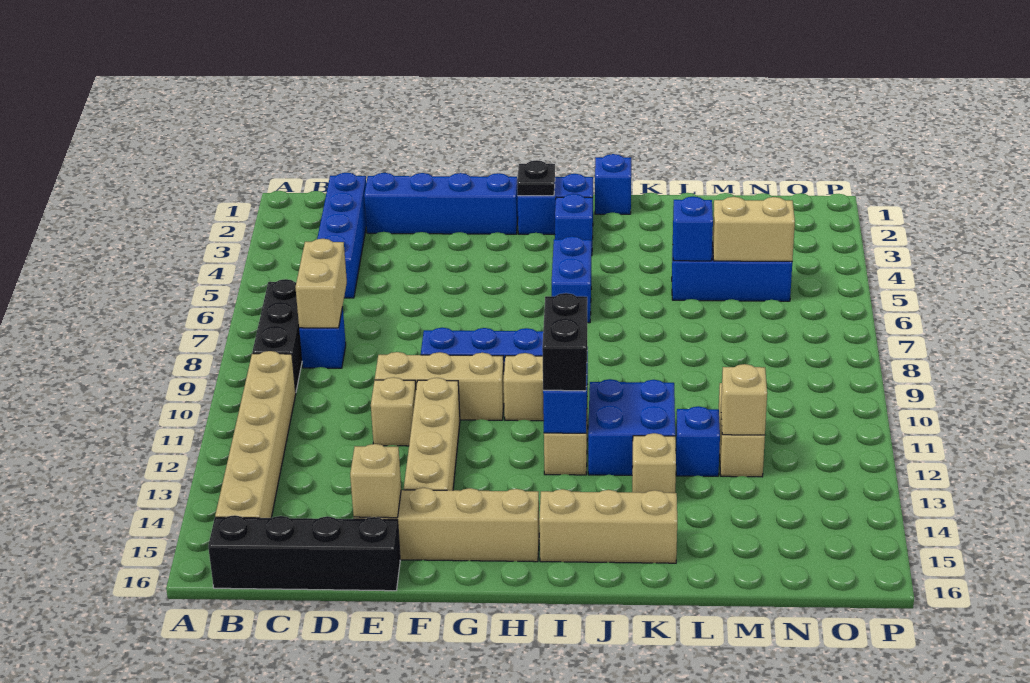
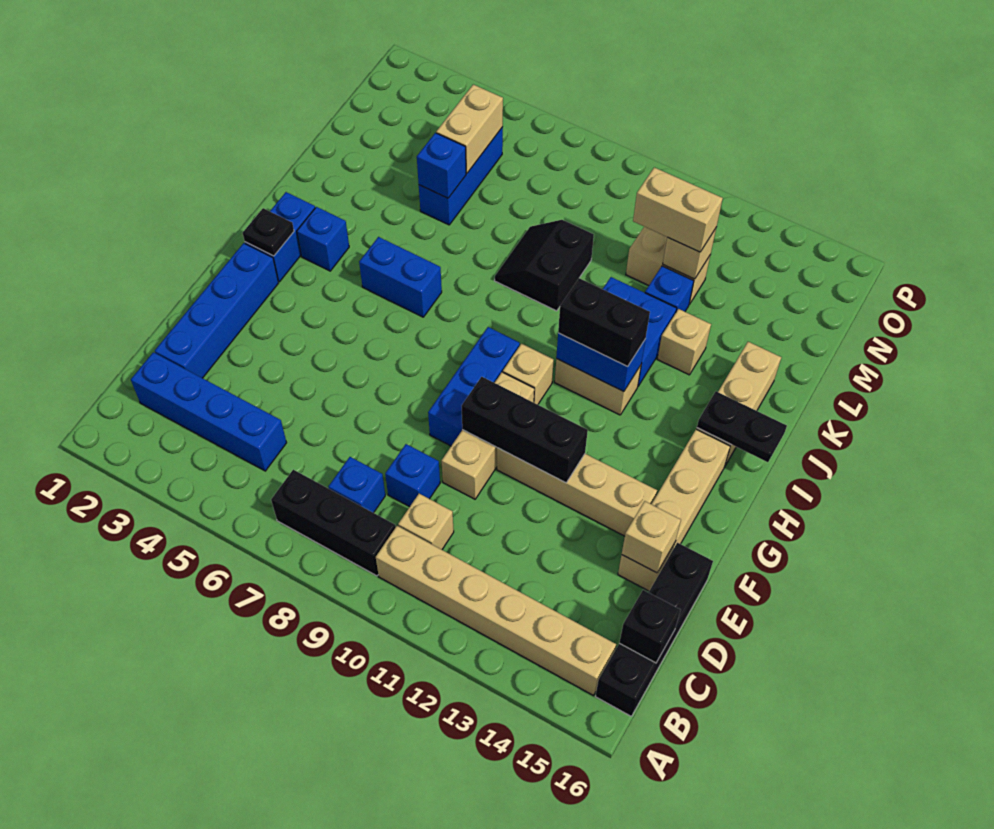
tan 1x2 brick [295,239,347,328] -> tan 1x2 brick moved to [633,167,723,252]
none -> black 1x1 brick [619,590,680,663]
tan 1x1 brick [371,377,416,446] -> tan 1x1 brick moved to [398,494,454,550]
none -> black 1x3 brick [462,377,588,483]
none -> black 1x2 plate [697,391,787,462]
blue 1x1 brick [595,154,631,214] -> blue 1x1 brick moved to [385,444,440,507]
none -> black 2x2 slope [494,220,594,311]

